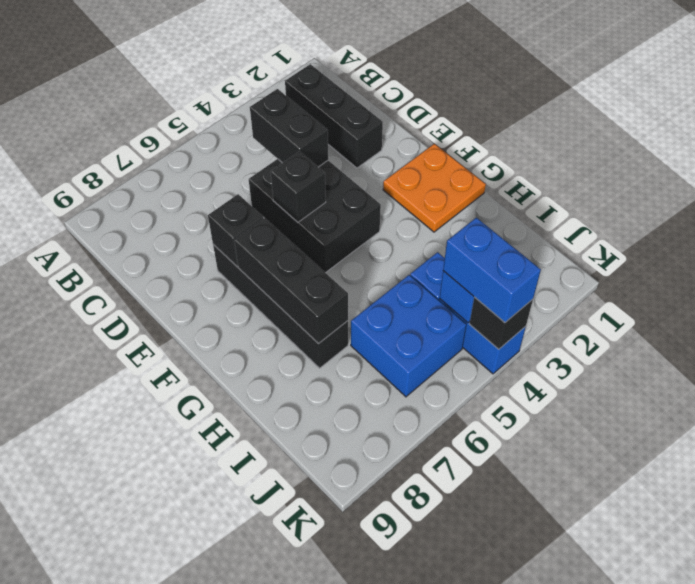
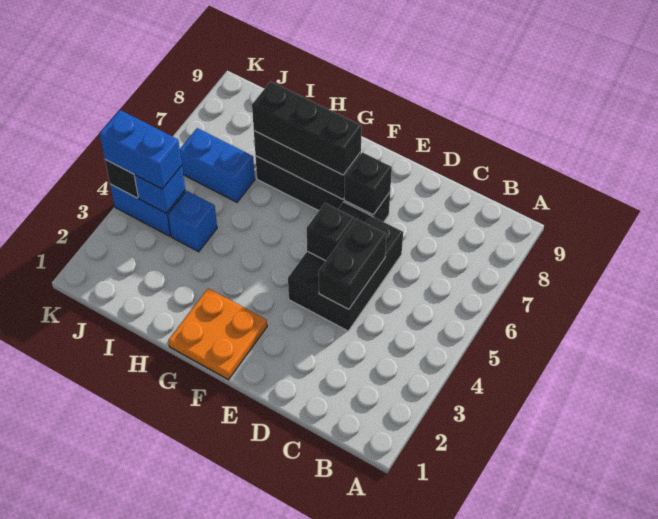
black 1x3 brick [285,64,383,168] -> black 1x3 brick moved to [252,81,362,175]
black 1x2 brick [250,89,328,167] -> black 1x2 brick turned to [319,219,387,309]
black 2x3 brick [249,159,381,273] -> black 2x3 brick turned to [288,202,403,331]
blue 2x2 brick [351,275,466,397] -> blue 1x2 brick [180,128,255,202]

